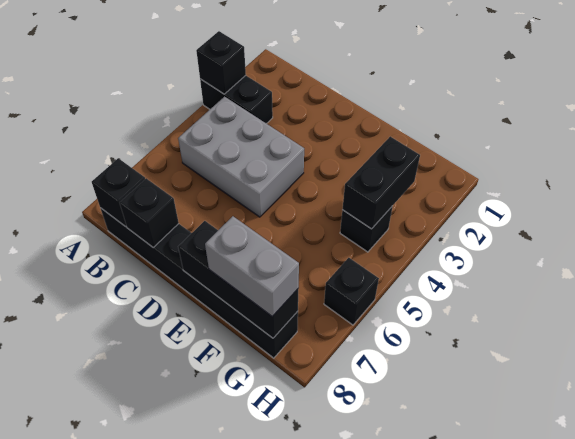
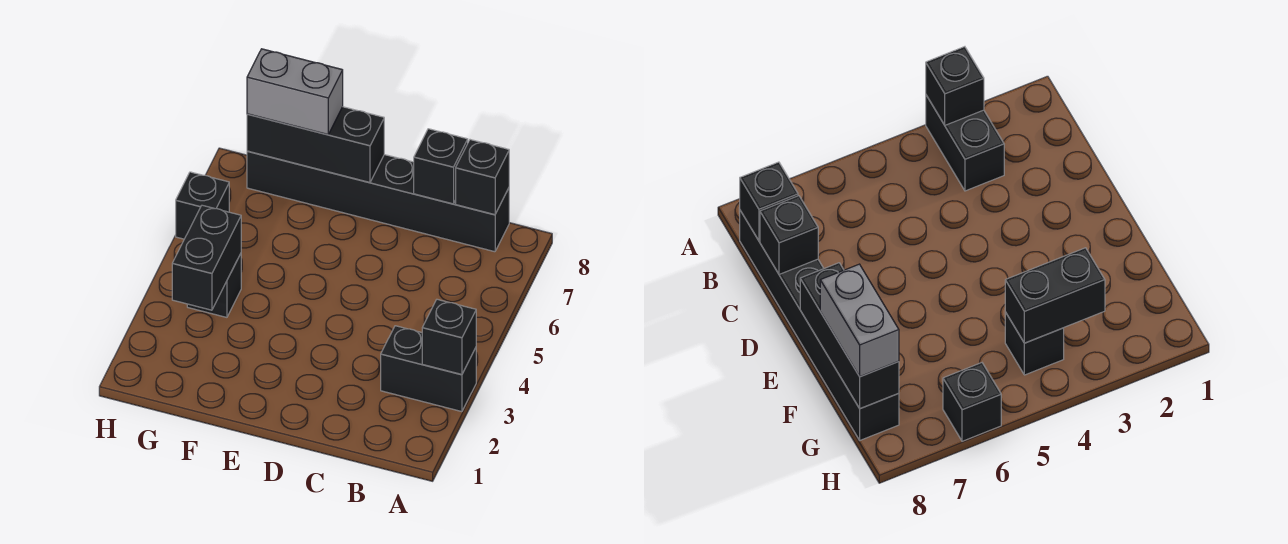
grey 2x3 brick [178,97,304,217] -> none

